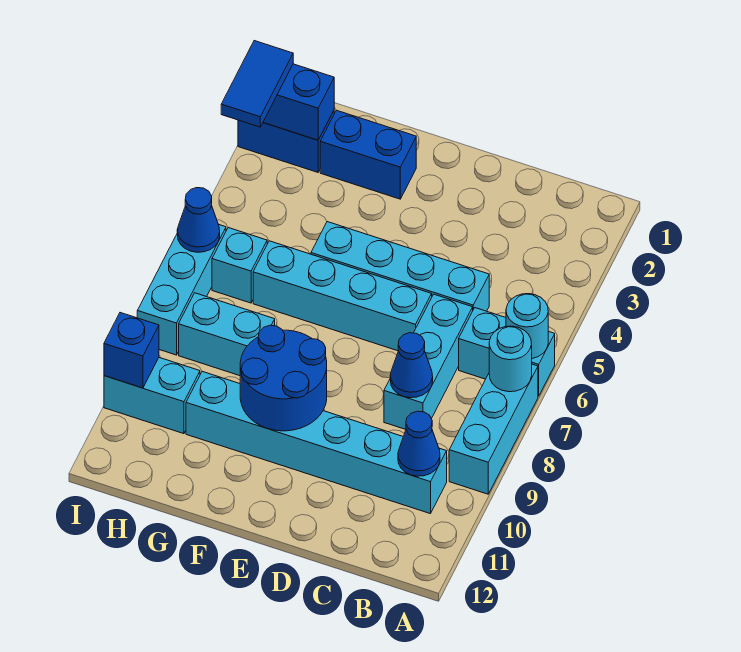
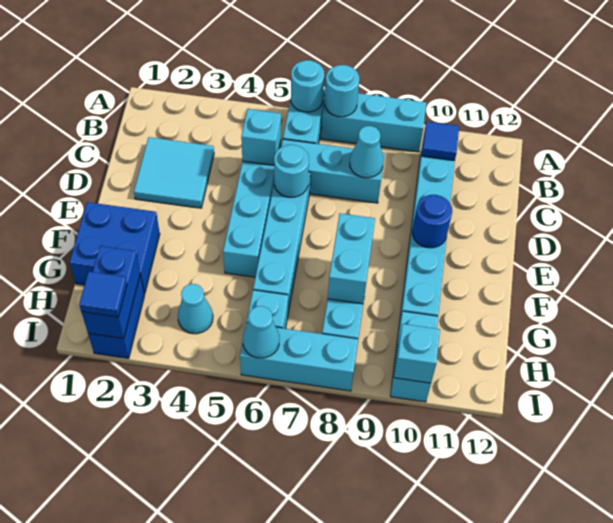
blue 1x1 cone [398,411,440,476] -> blue 1x1 tile [422,122,459,161]
none -> cyan 2x2 tile [134,137,214,208]
none -> cyan 1x1 brick [241,109,281,165]
blue 1x1 cone [390,333,433,398] -> cyan 1x1 cone [350,126,383,178]
none -> cyan 1x1 round brick [274,145,309,197]
blue 2x2 round brick [240,325,327,431] -> blue 1x1 round brick [412,195,452,248]
blue 1x2 brick [320,110,416,199] -> blue 2x2 brick [70,202,160,294]
none -> cyan 1x2 brick [328,213,375,304]
none -> cyan 1x1 cone [178,284,213,334]
blue 1x2 tile [221,41,293,127] -> blue 1x1 tile [79,272,127,317]
blue 1x1 cone [177,188,220,252] -> cyan 1x1 cone [243,306,279,358]
blue 1x1 brick [104,313,159,388] -> cyan 1x1 brick [394,324,440,383]

